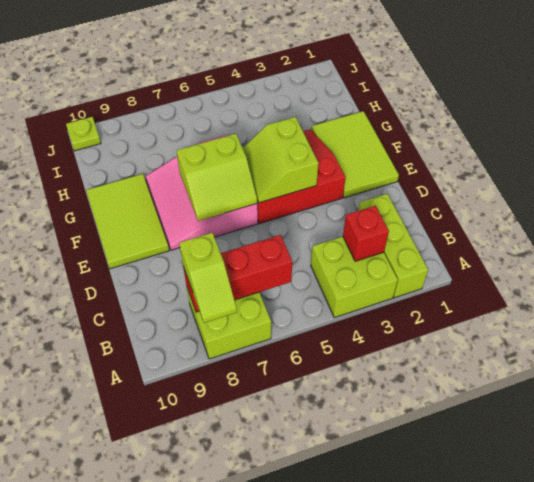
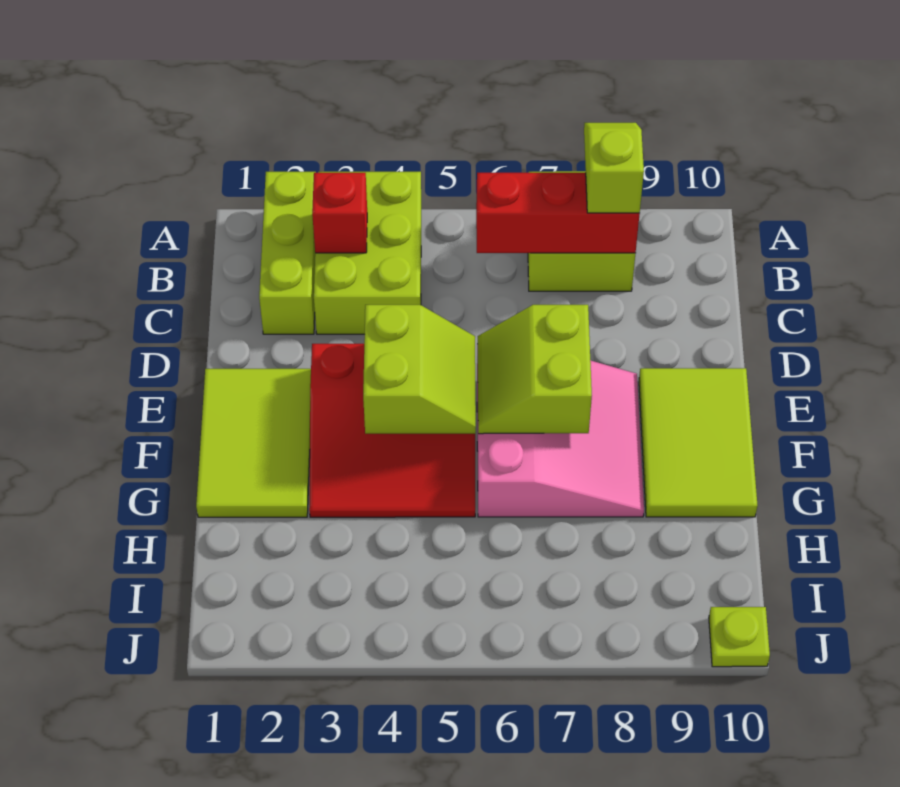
lime 2x2 brick [311,237,398,318] -> lime 2x3 brick [314,172,421,334]
lime 2x2 slope [176,134,257,221] -> lime 2x2 slope turned to [477,305,592,434]

